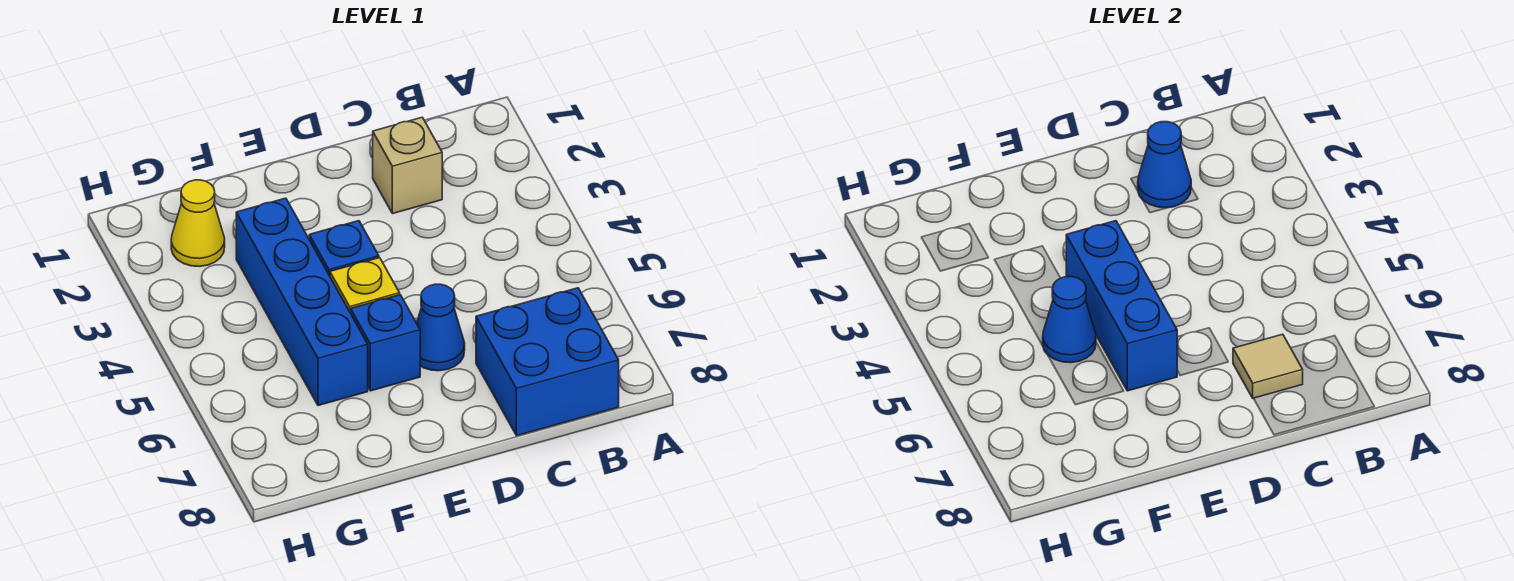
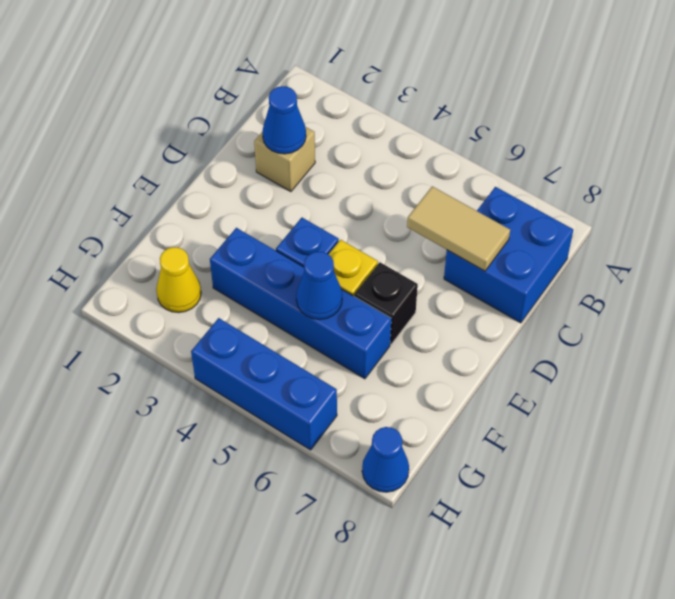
tan 1x1 tile [1233,334,1303,399] -> tan 1x2 tile [407,186,510,271]
blue 1x1 cone [417,284,465,371] -> blue 1x1 cone moved to [362,427,409,492]
blue 1x3 brick [1066,221,1177,391] -> blue 1x3 brick moved to [191,318,337,450]
blue 1x1 brick [351,295,420,391] -> black 1x1 brick [354,262,418,344]

